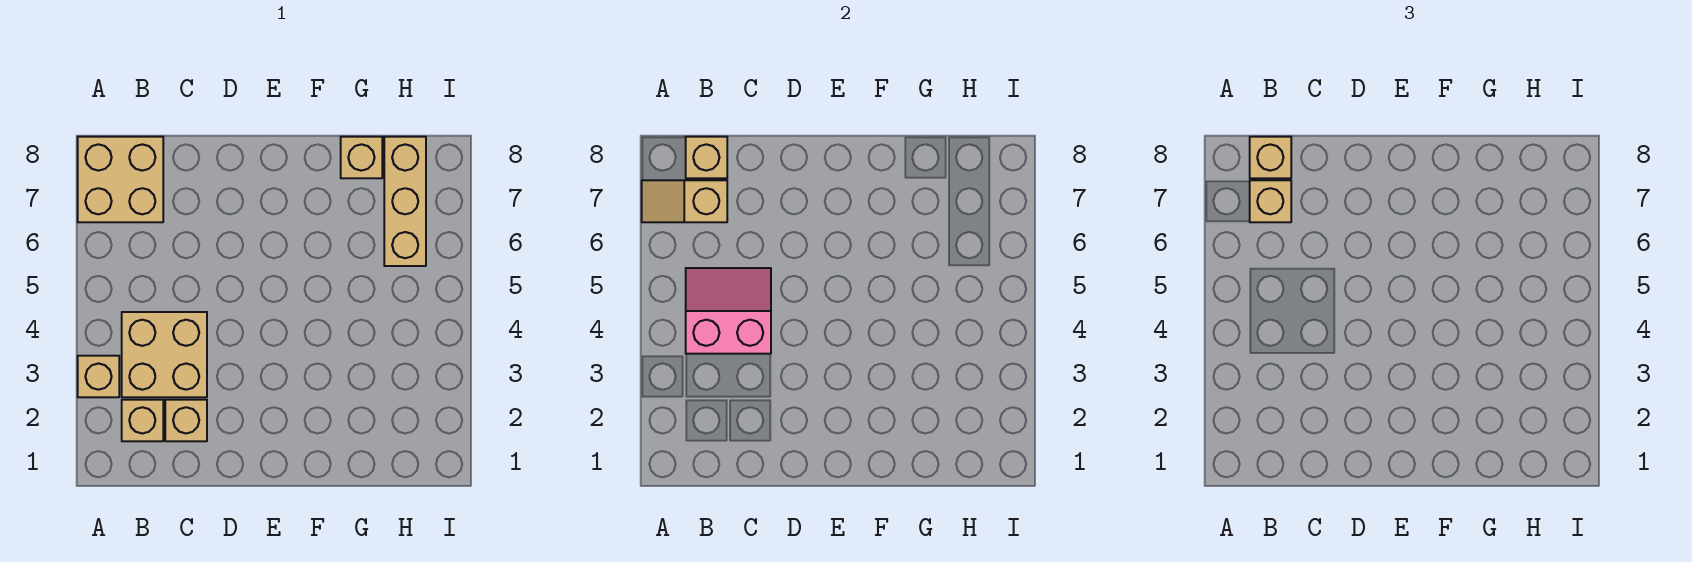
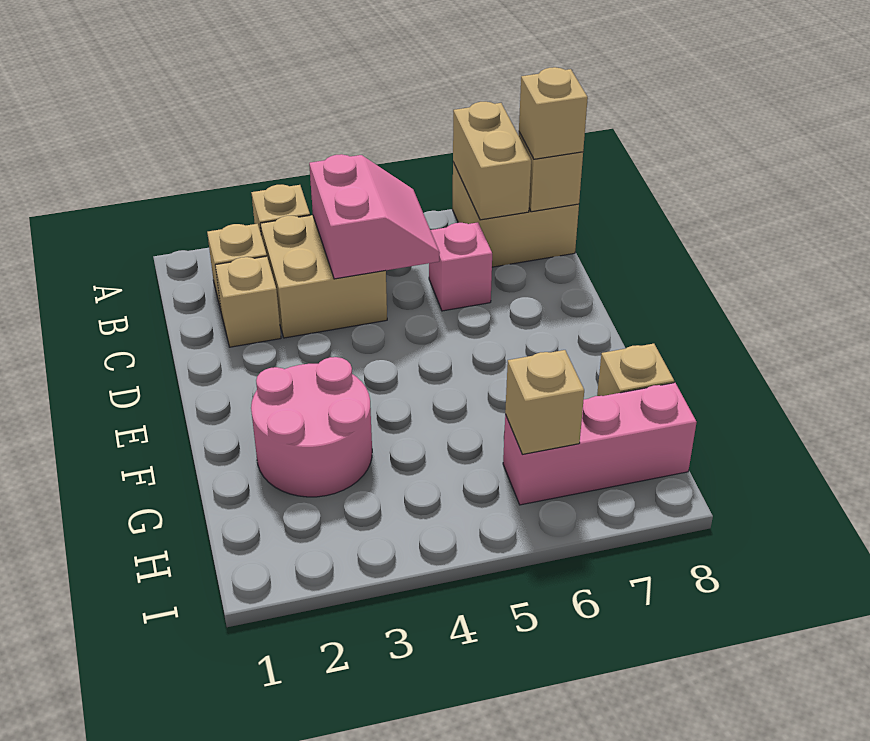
tan 1x2 slope [642,180,727,222] -> tan 1x2 brick [453,102,531,220]
tan 1x1 brick [1250,180,1291,222] -> tan 1x1 brick moved to [505,350,584,454]
none -> pink 1x1 brick [429,222,492,311]
none -> pink 2x2 round brick [251,357,372,497]
tan 1x3 brick [384,137,426,266] -> pink 1x3 brick [503,383,697,505]

